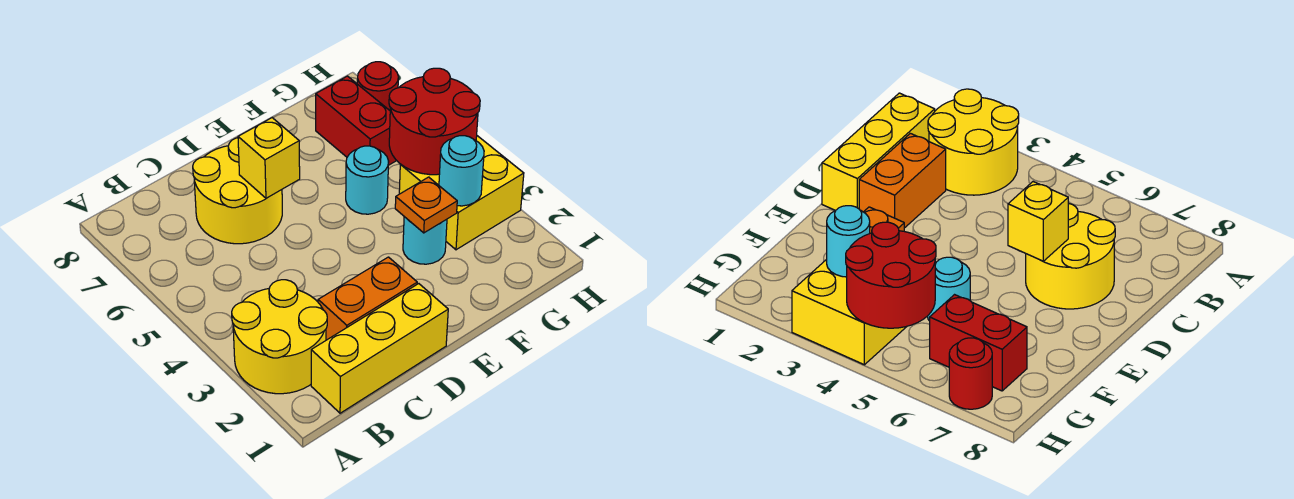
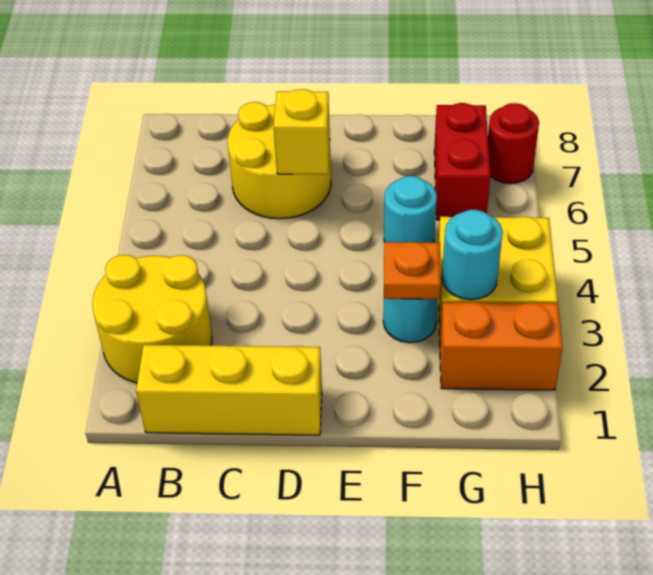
orange 1x2 brick [318,257,417,340] -> orange 1x2 brick moved to [440,302,563,390]
red 2x2 round brick [389,68,480,175] -> none

